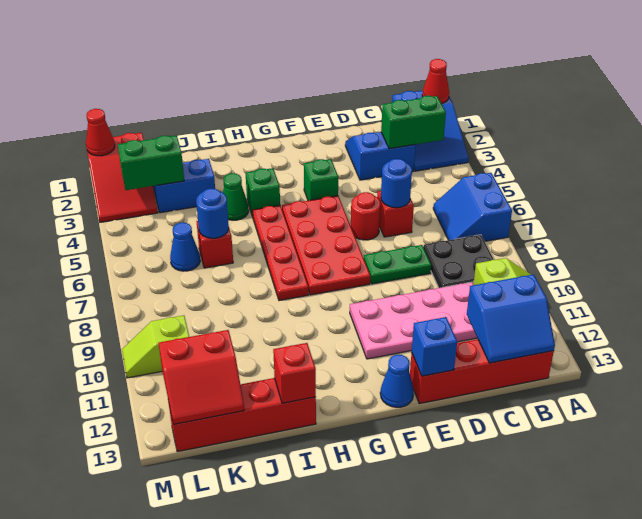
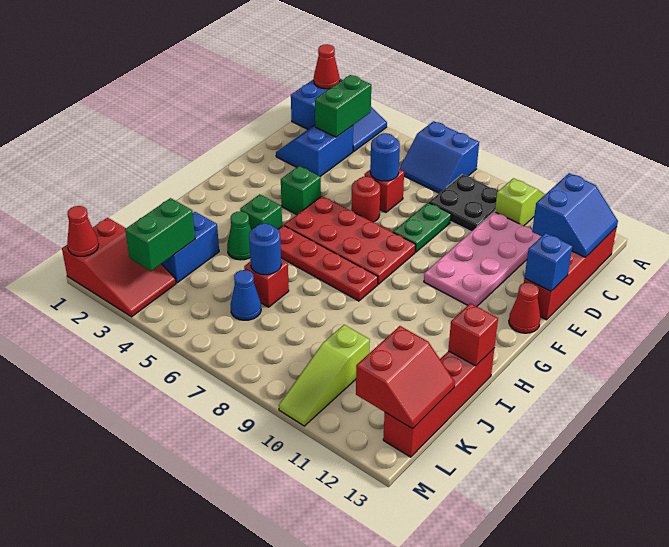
blue 1x1 cone [380,355,414,407] -> red 1x1 cone [509,282,540,333]
lime 1x2 slope [122,315,189,378] -> lime 1x3 slope [279,325,370,426]

